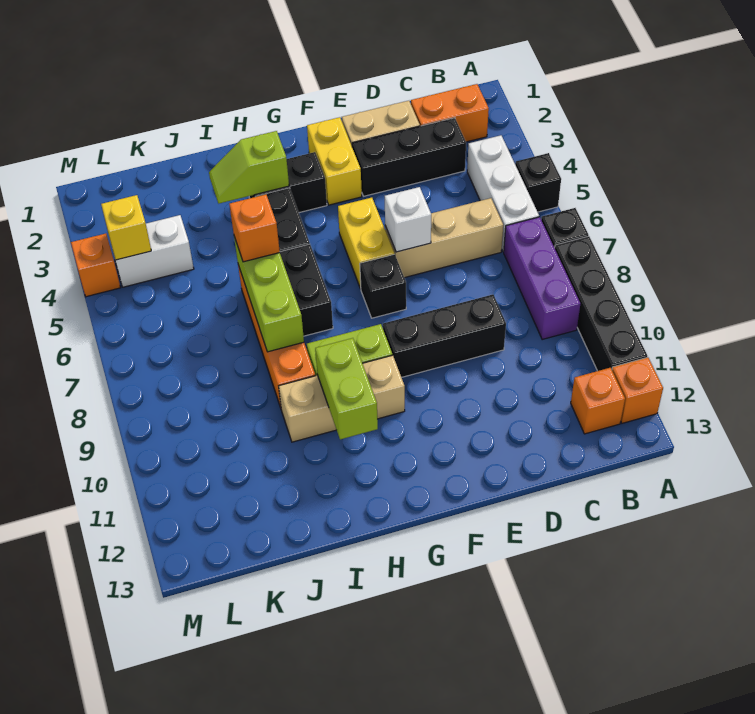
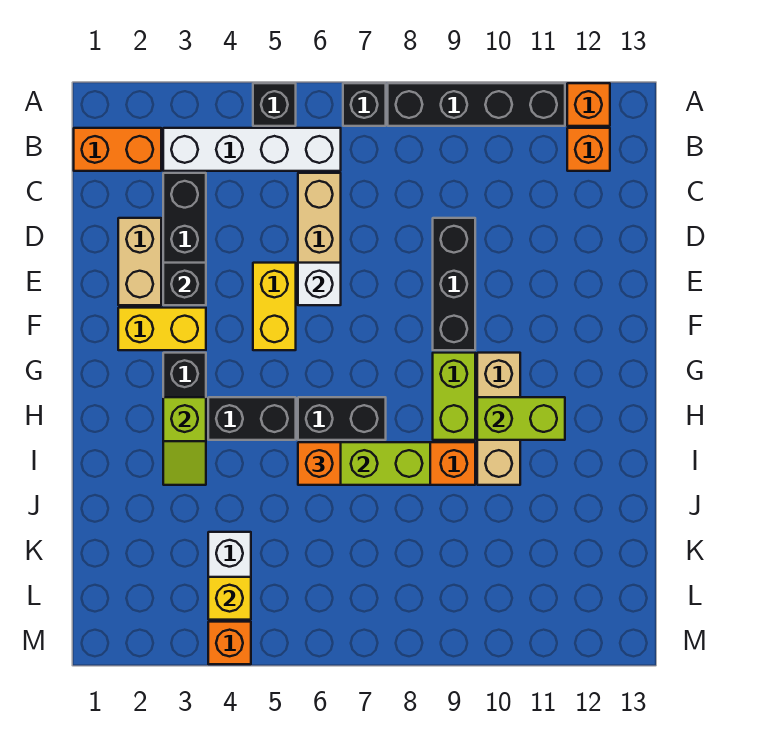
orange 1x2 brick [411,84,489,142] -> orange 1x2 brick turned to [74,128,161,171]
white 1x3 brick [467,135,539,252] -> white 1x4 brick [163,128,341,171]
purple 1x3 brick [504,217,580,340] -> none
yellow 1x2 brick [338,198,394,289] -> yellow 1x2 brick turned to [253,263,296,350]
black 1x1 brick [360,254,406,318] -> black 1x1 brick moved to [163,263,206,305]

